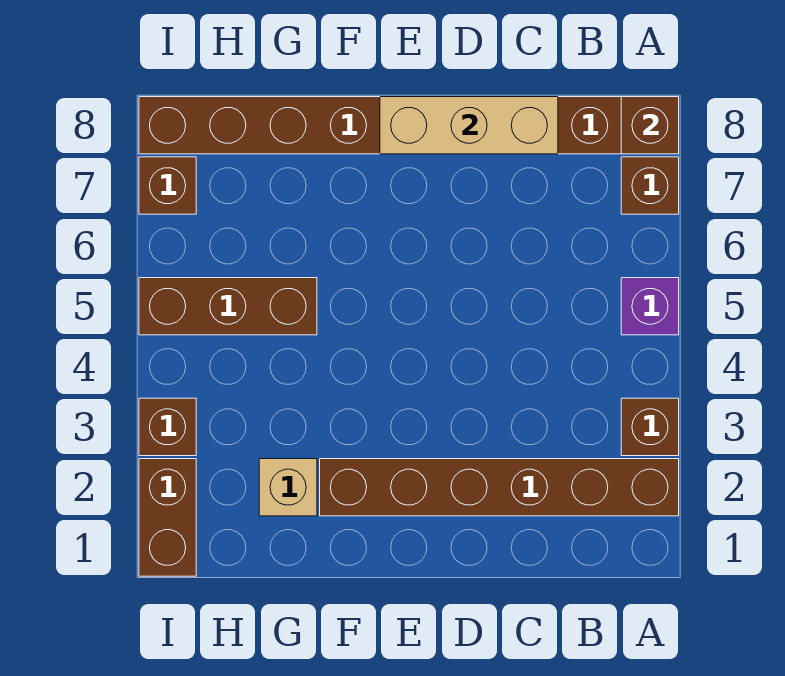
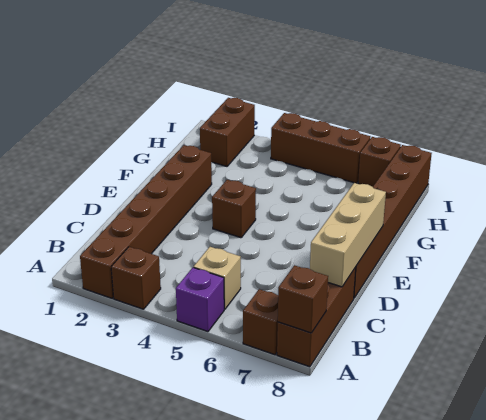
tan 1x1 brick [259,459,317,516] -> tan 1x1 brick moved to [194,247,241,309]
brown 1x3 brick [139,278,317,335] -> brown 1x3 brick turned to [271,113,370,183]
brown 1x2 brick [139,459,196,576] -> brown 1x2 brick turned to [200,98,255,166]
brown 1x1 brick [139,398,196,456] -> brown 1x1 brick moved to [212,180,256,238]

